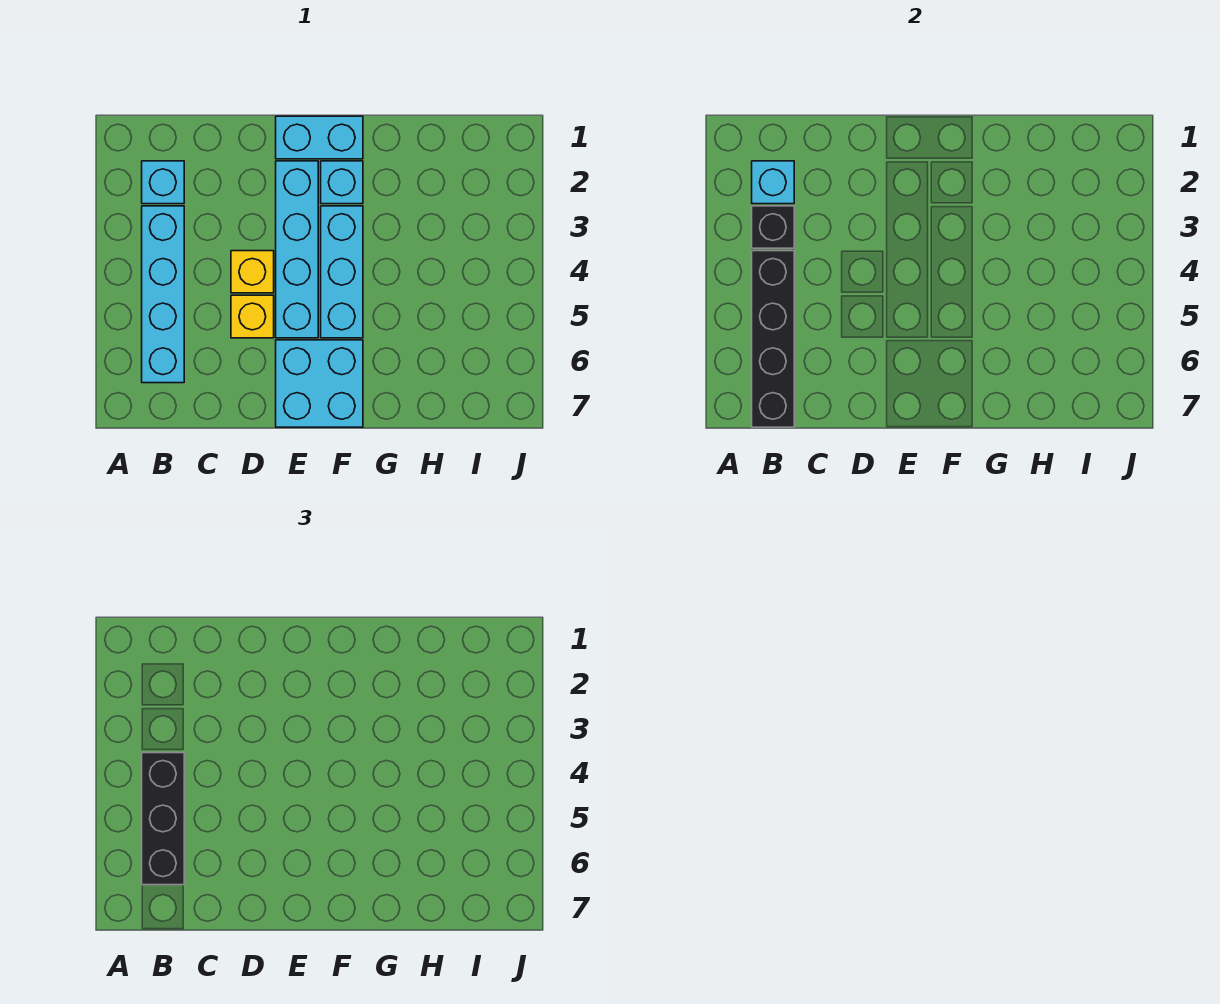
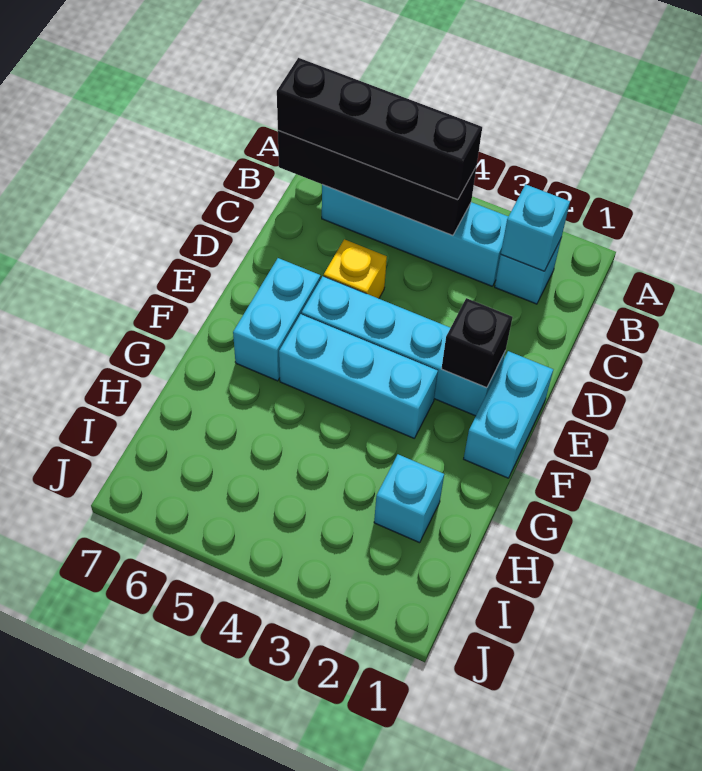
black 1x1 brick [752,206,794,248] -> black 1x1 brick moved to [442,298,512,388]
black 1x3 brick [142,753,184,885] -> black 1x4 brick [277,58,482,200]
yellow 1x1 brick [231,251,274,293] -> none
cyan 2x2 brick [276,340,363,427] -> cyan 1x2 brick [233,258,321,381]
cyan 1x1 brick [321,161,363,204] -> cyan 1x1 brick moved to [374,454,444,543]

